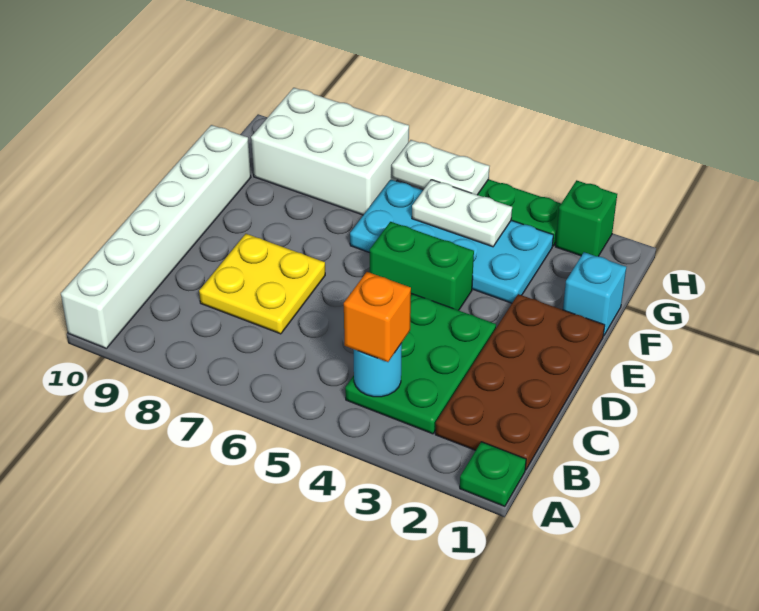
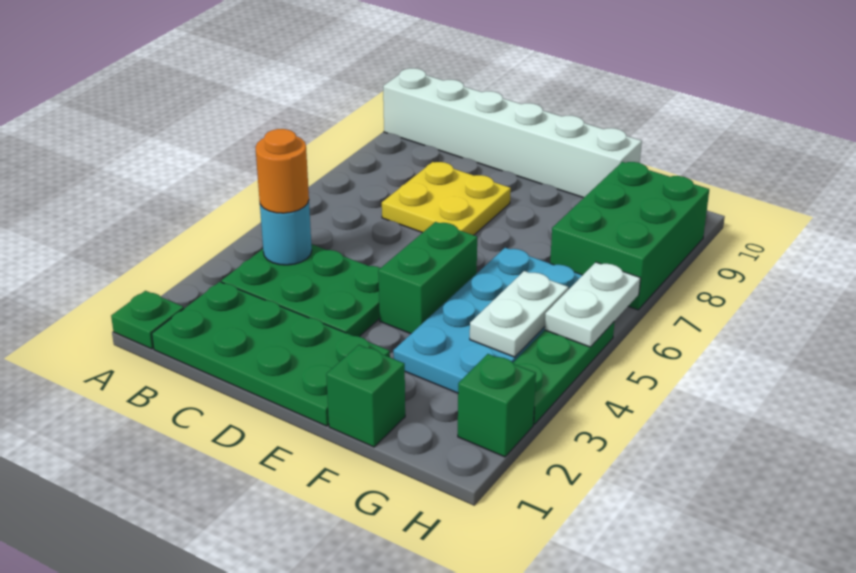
brown 2x4 plate [435,294,605,470] -> green 2x4 plate [152,282,390,426]
orange 1x1 brick [344,272,411,362] -> orange 1x1 round brick [255,129,309,213]
cyan 1x1 brick [563,252,626,336] -> green 1x1 brick [326,345,405,447]
white 2x3 brick [251,88,409,215] -> green 2x3 brick [550,162,709,310]

